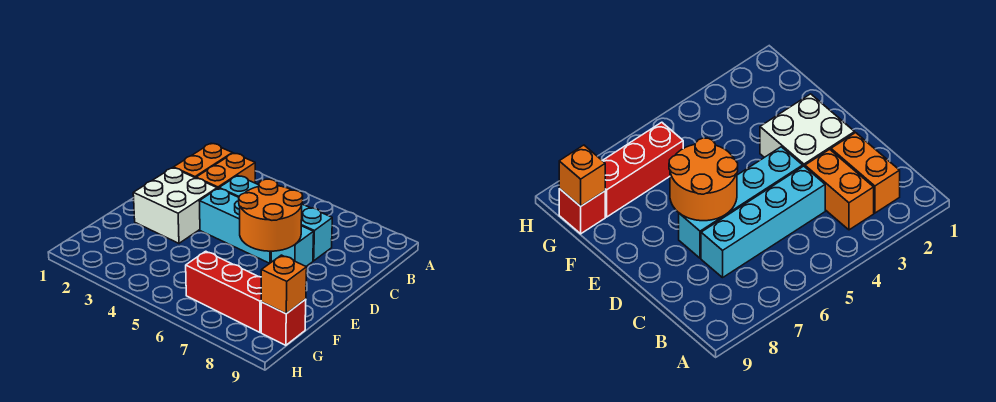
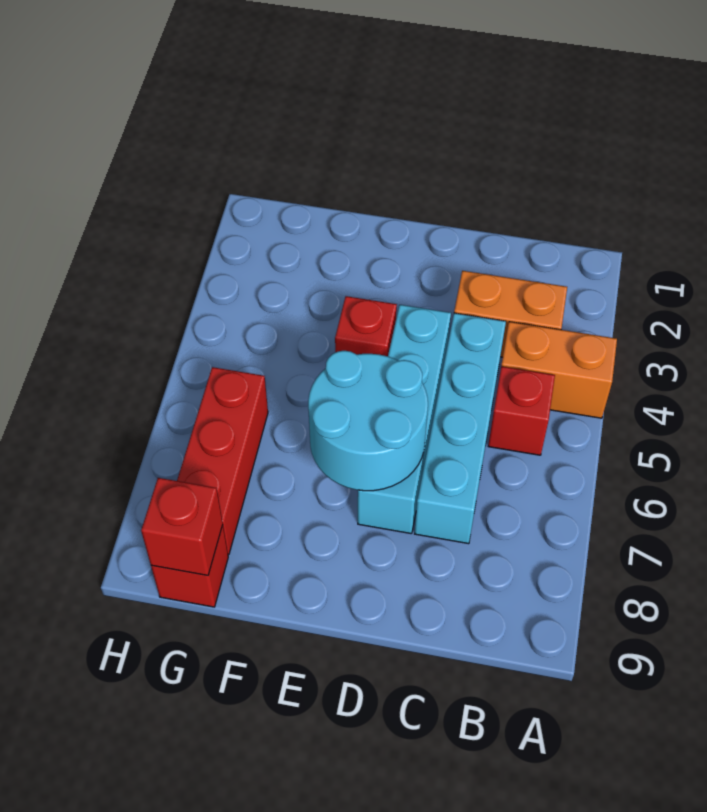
orange 1x2 brick [174,144,232,178] -> orange 1x2 brick moved to [501,322,617,418]
none -> red 1x1 brick [488,366,555,455]
white 2x2 brick [133,168,217,243] -> none
orange 2x2 round brick [239,179,303,251] -> cyan 2x2 round brick [308,351,428,491]
none -> red 1x1 brick [335,296,397,356]
orange 1x1 brick [261,255,307,314] -> red 1x1 brick [141,478,223,575]

